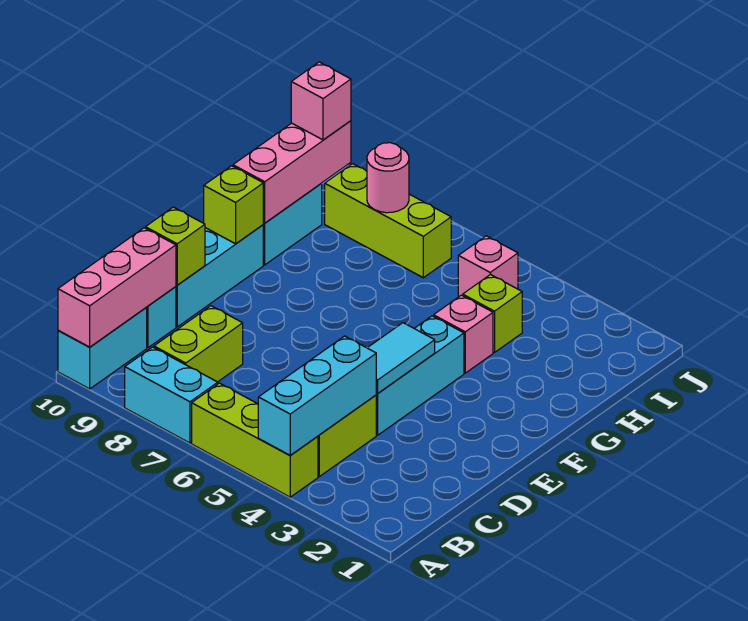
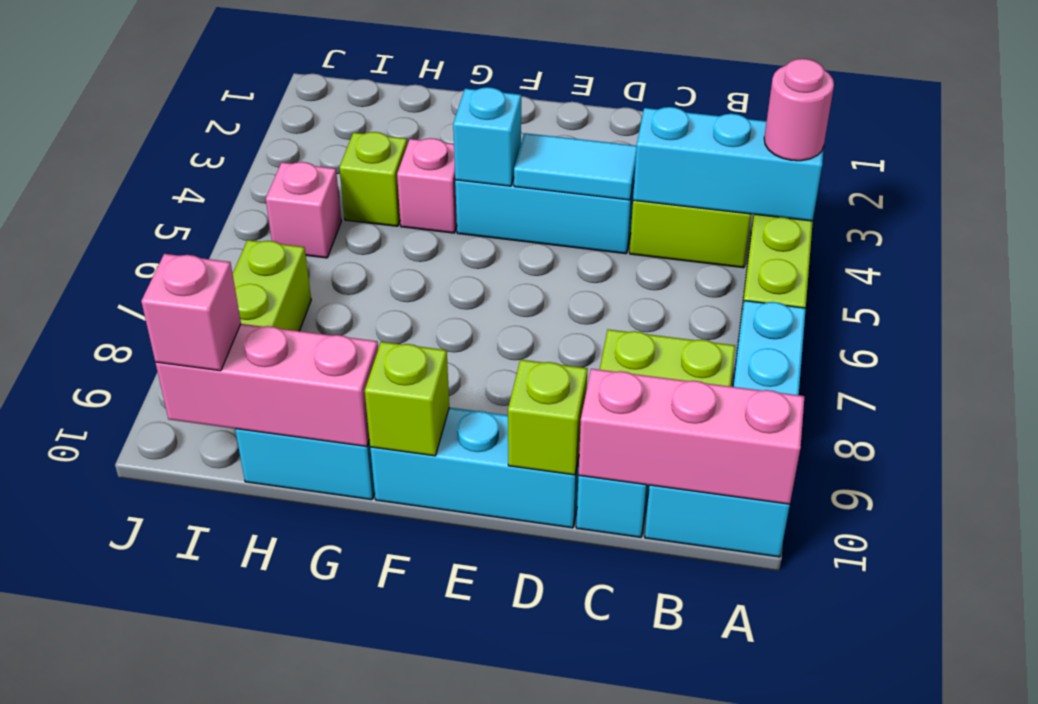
none -> cyan 1x1 brick [453,87,521,186]
pink 1x1 round brick [367,143,409,213] -> pink 1x1 round brick moved to [764,59,834,161]

